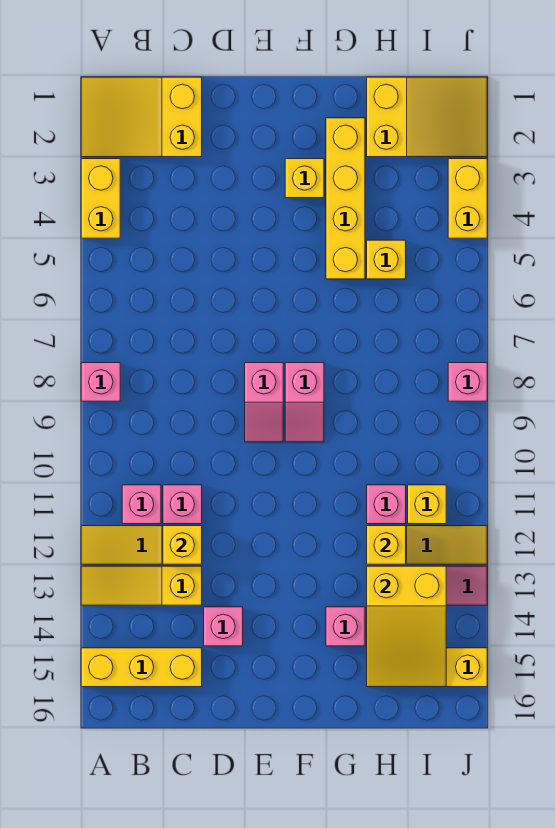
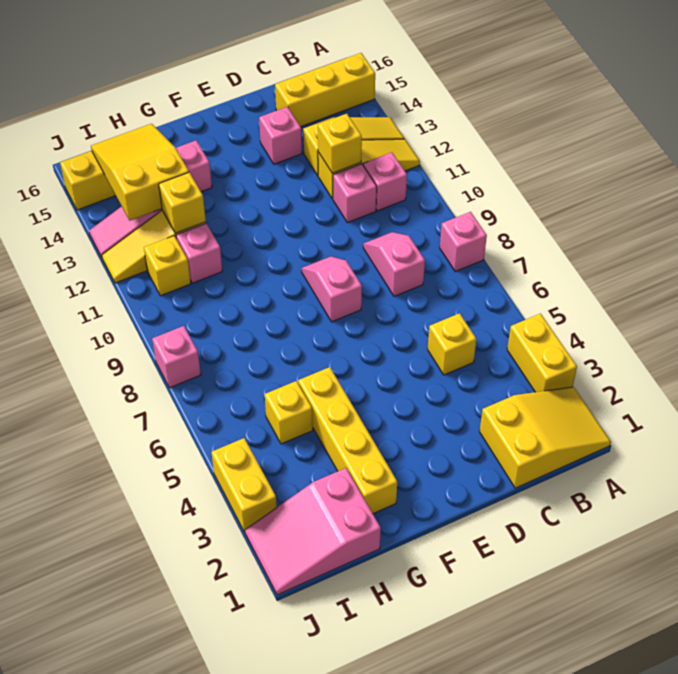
yellow 1x1 brick [285,159,324,198] -> yellow 1x1 brick moved to [428,313,476,375]
pink 1x2 slope [285,363,324,442] -> pink 1x2 slope moved to [363,232,425,296]
yellow 2x3 slope [367,77,487,157] -> pink 2x3 slope [245,468,381,595]

